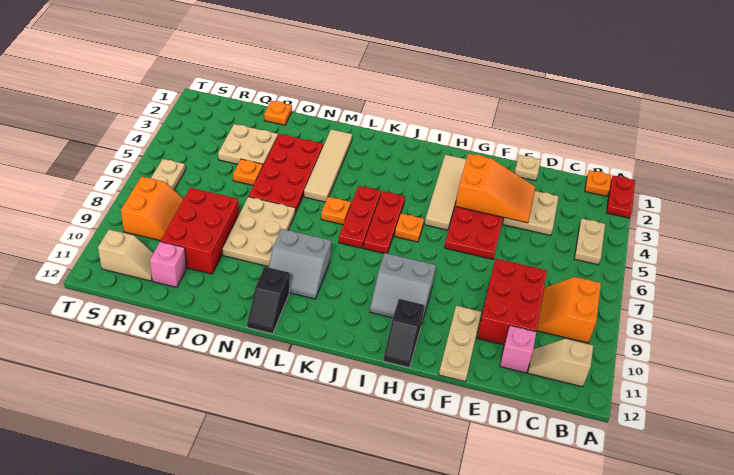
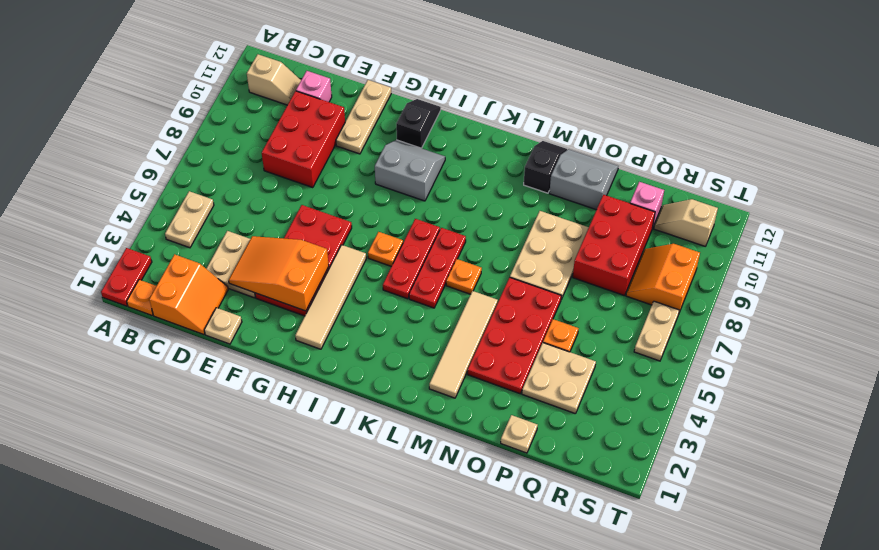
orange 2x2 slope [537,277,601,343] -> orange 2x2 slope moved to [149,254,228,335]
grey 2x2 slope [268,229,331,299] -> grey 2x2 slope moved to [549,149,618,210]
orange 1x1 plate [264,101,292,125] -> tan 1x1 plate [501,415,537,453]

